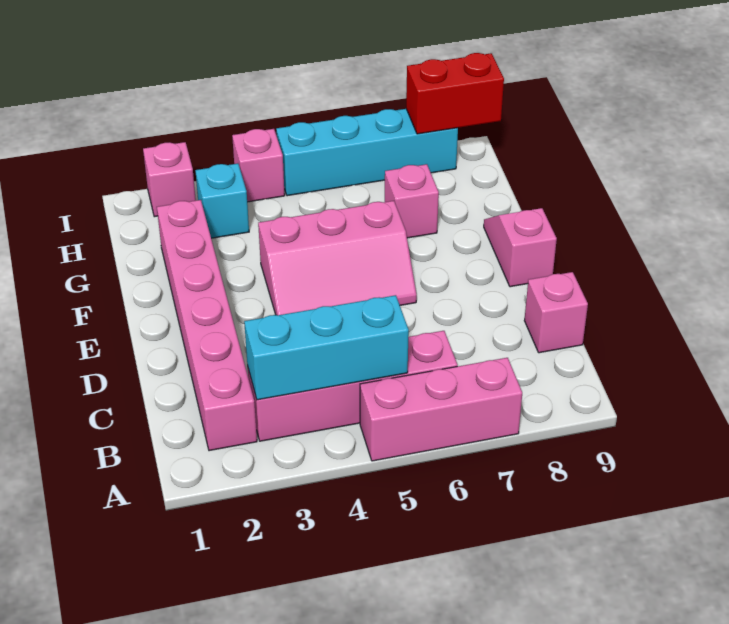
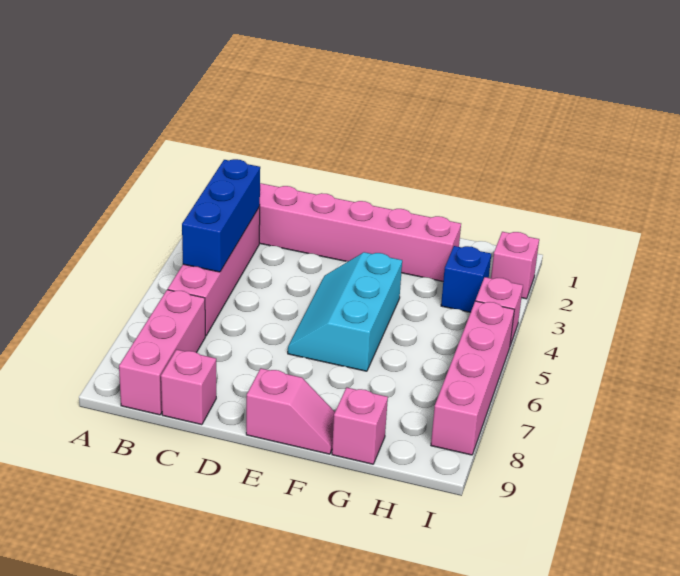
pink 1x3 brick [360,358,522,461] -> pink 1x3 brick moved to [119,290,205,415]
cyan 1x3 brick [244,295,409,400] -> blue 1x3 brick [182,159,260,272]
pink 2x3 slope [258,201,417,315] -> cyan 2x3 slope [288,252,402,371]
pink 1x1 brick [385,164,439,238] -> pink 1x1 brick moved to [332,387,388,464]
cyan 1x1 brick [195,164,249,238] -> blue 1x1 brick [441,246,491,312]
cyan 1x4 brick [276,109,458,196] -> pink 1x4 brick [431,301,514,455]
red 1x2 brick [406,53,504,134] -> none

